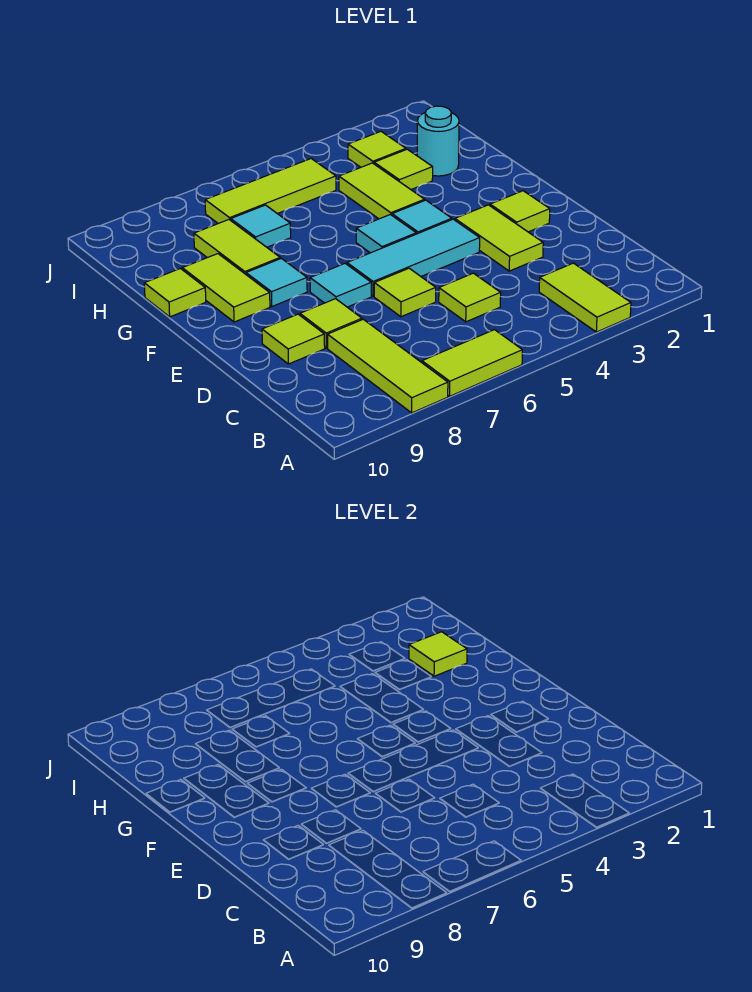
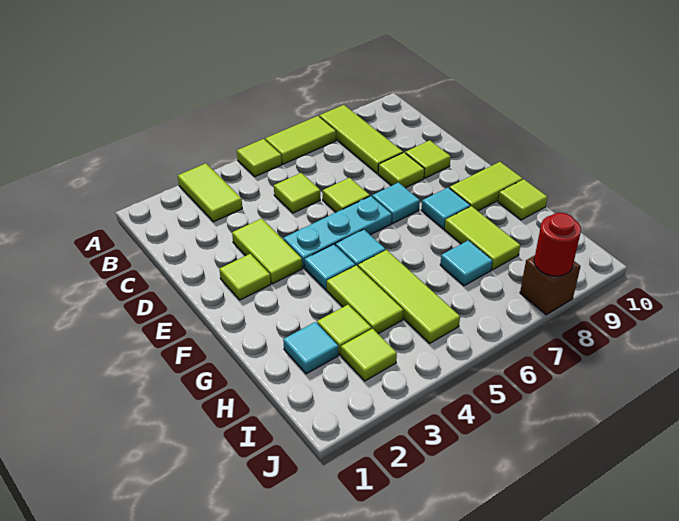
cyan 1x3 tile [347,219,480,296] -> cyan 1x3 plate [283,196,392,268]
lime 1x2 tile [182,254,270,322] -> lime 1x2 tile turned to [449,162,523,211]
cyan 1x1 round brick [417,106,459,176] -> cyan 1x1 tile [283,322,338,374]
lime 1x1 tile [409,632,467,676] -> lime 1x1 tile moved to [237,139,282,177]
lime 1x3 tile [205,159,336,223] -> lime 1x3 tile turned to [358,250,460,343]
none -> brown 1x1 brick [520,255,581,315]
none -> red 1x1 round brick [534,213,581,276]

